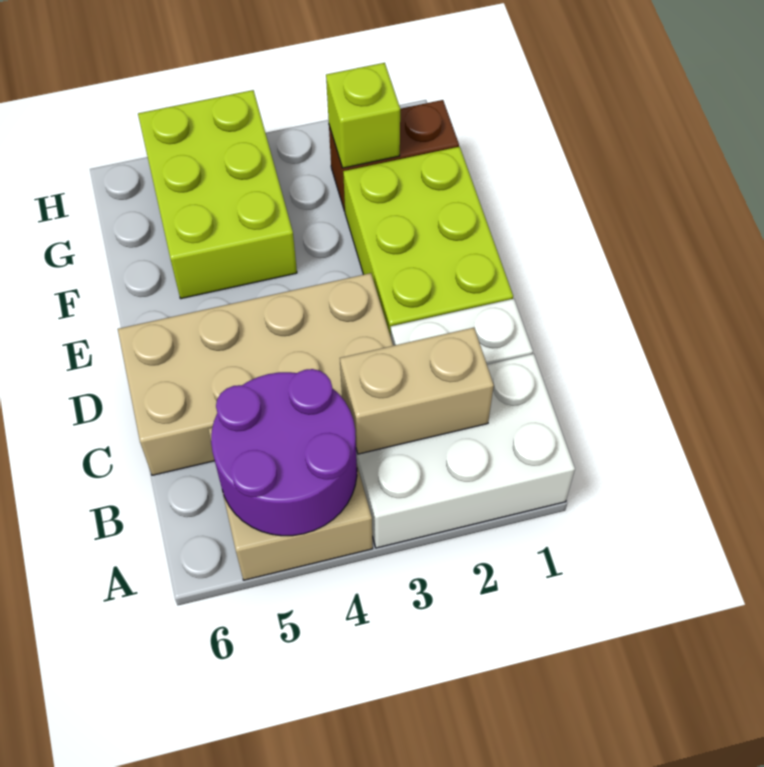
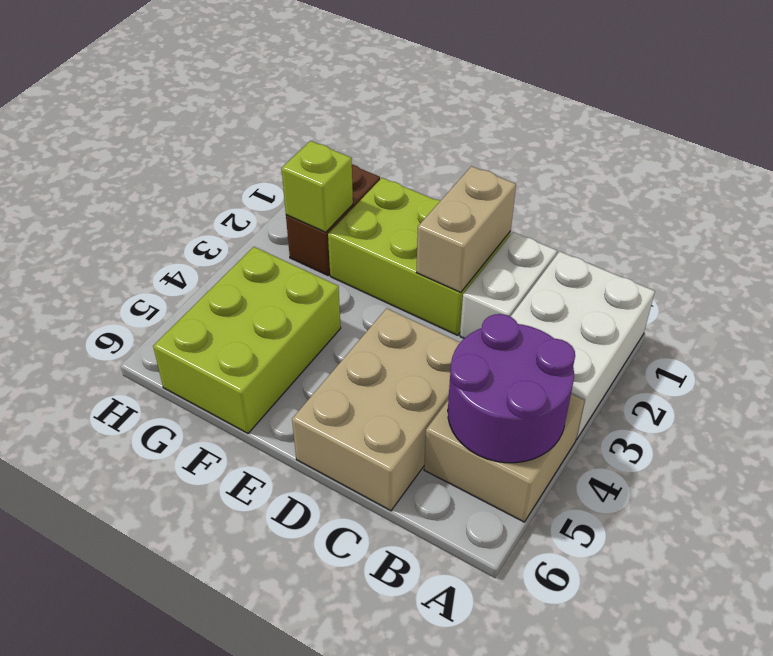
tan 1x2 brick [340,328,494,454] -> tan 1x2 brick moved to [416,166,516,292]
tan 2x4 brick [118,273,393,475] -> tan 2x3 brick [292,308,460,511]
lime 2x3 brick [138,90,297,299] -> lime 2x3 brick turned to [153,247,341,433]

